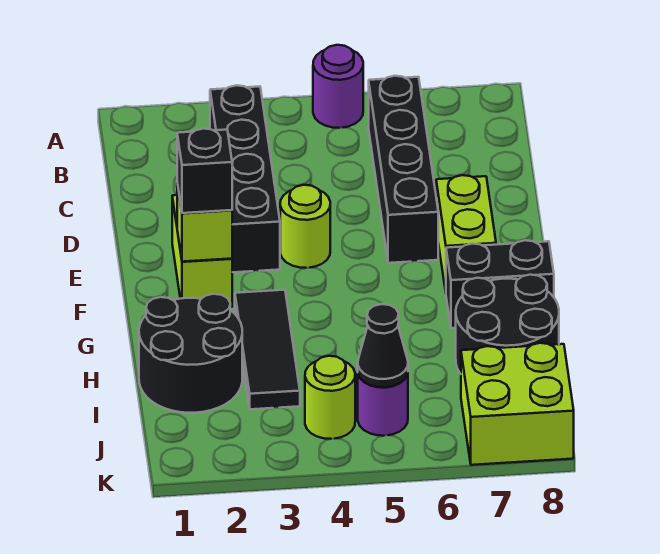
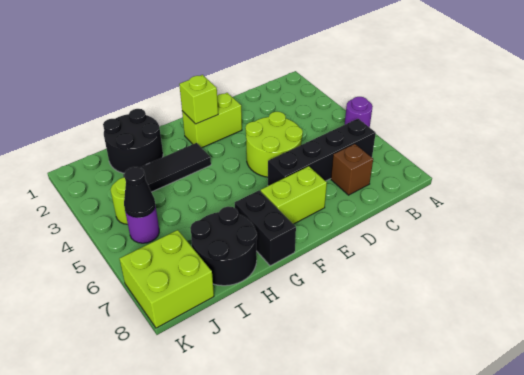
black 1x4 brick [210,85,280,272] -> none
none -> brown 1x1 brick [331,144,373,195]
lime 1x1 round brick [280,185,330,268] -> lime 2x2 round brick [245,112,303,177]
black 1x1 brick [177,129,232,213] -> none

